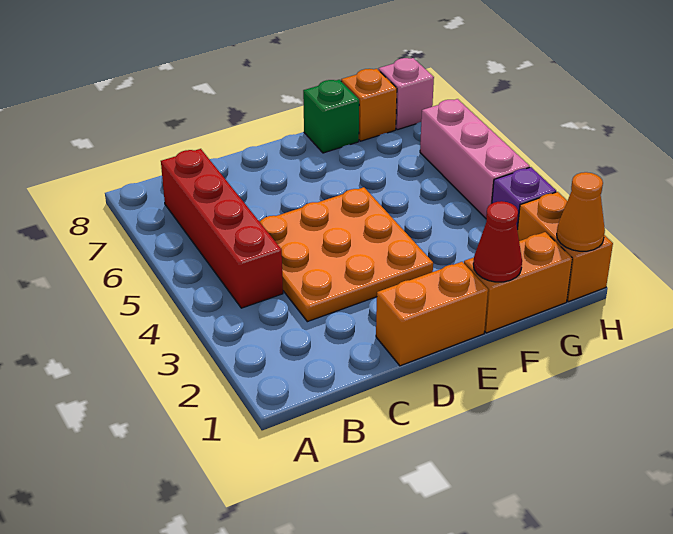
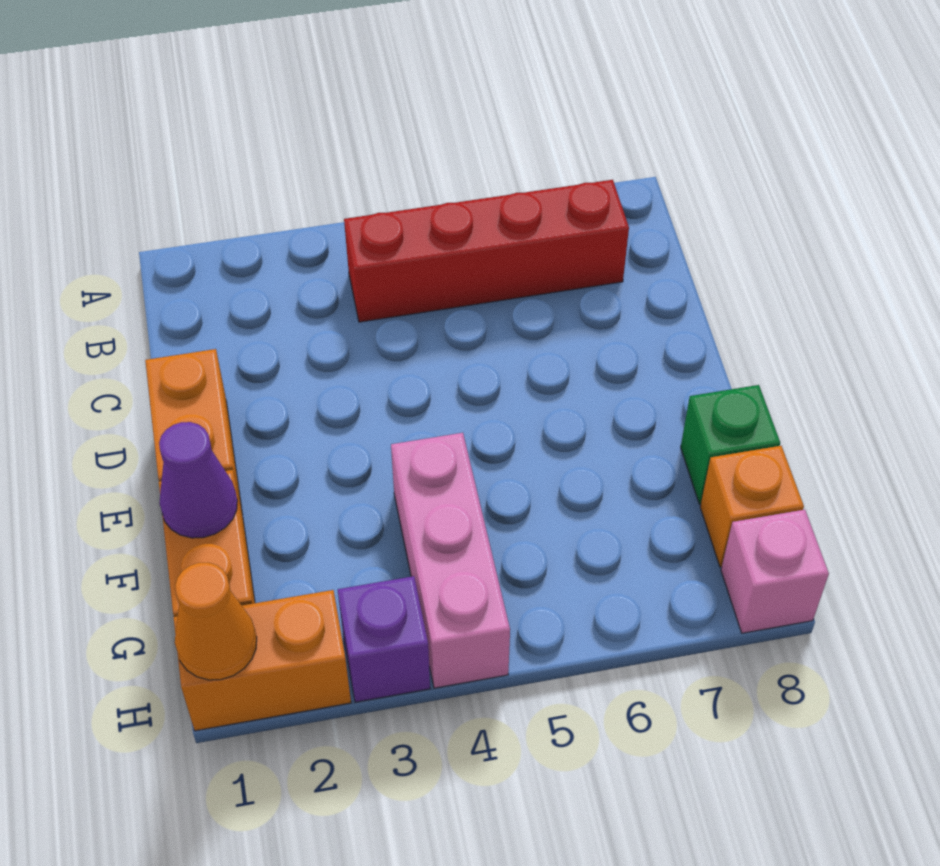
orange 3x3 plate [259,187,433,322] -> none
red 1x1 cone [473,201,522,282] -> purple 1x1 cone [159,422,237,538]
pink 1x3 brick [420,99,530,218] -> pink 1x3 brick turned to [391,433,510,688]

